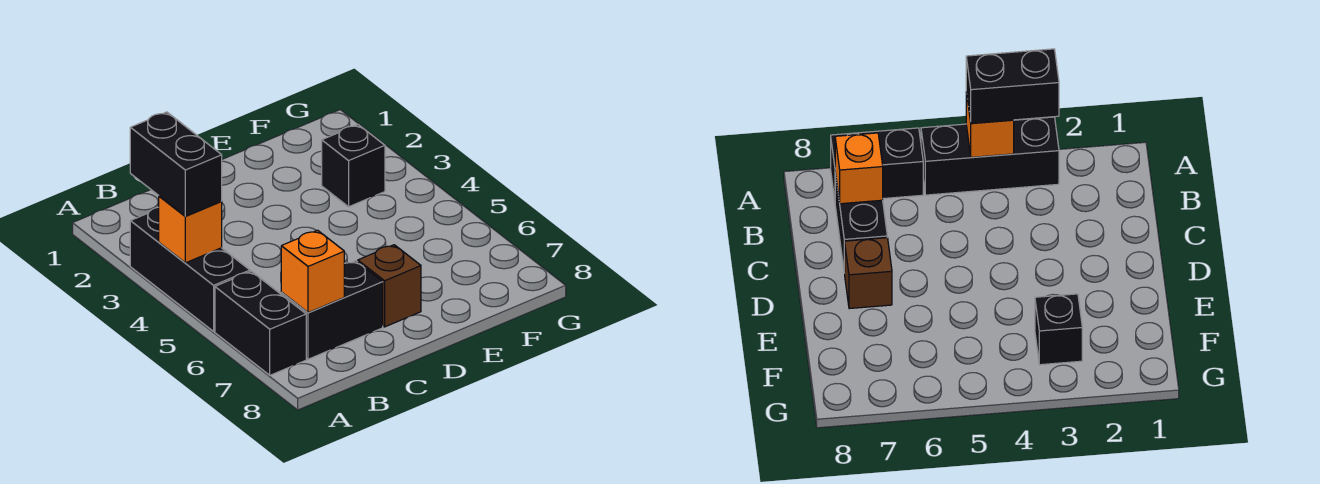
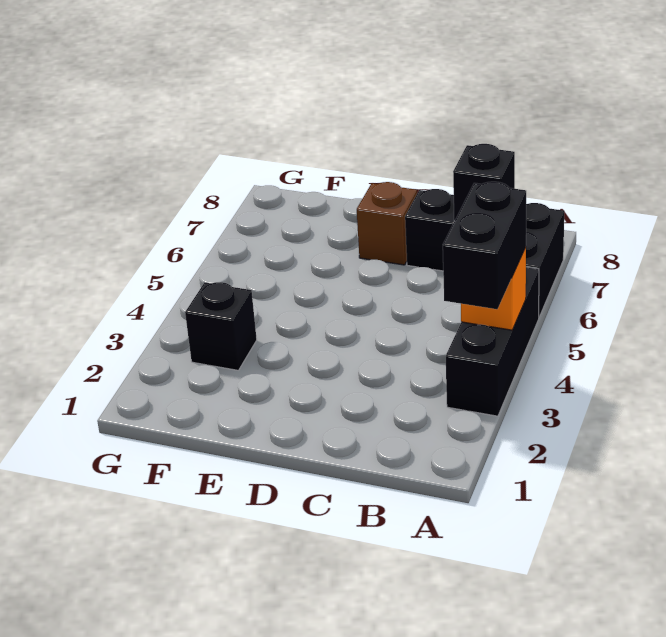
orange 1x1 brick [281,230,344,313] -> black 1x1 brick [453,144,515,221]

